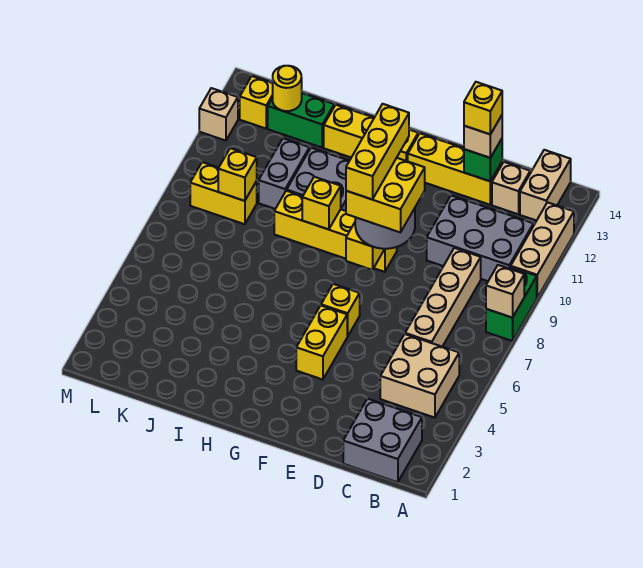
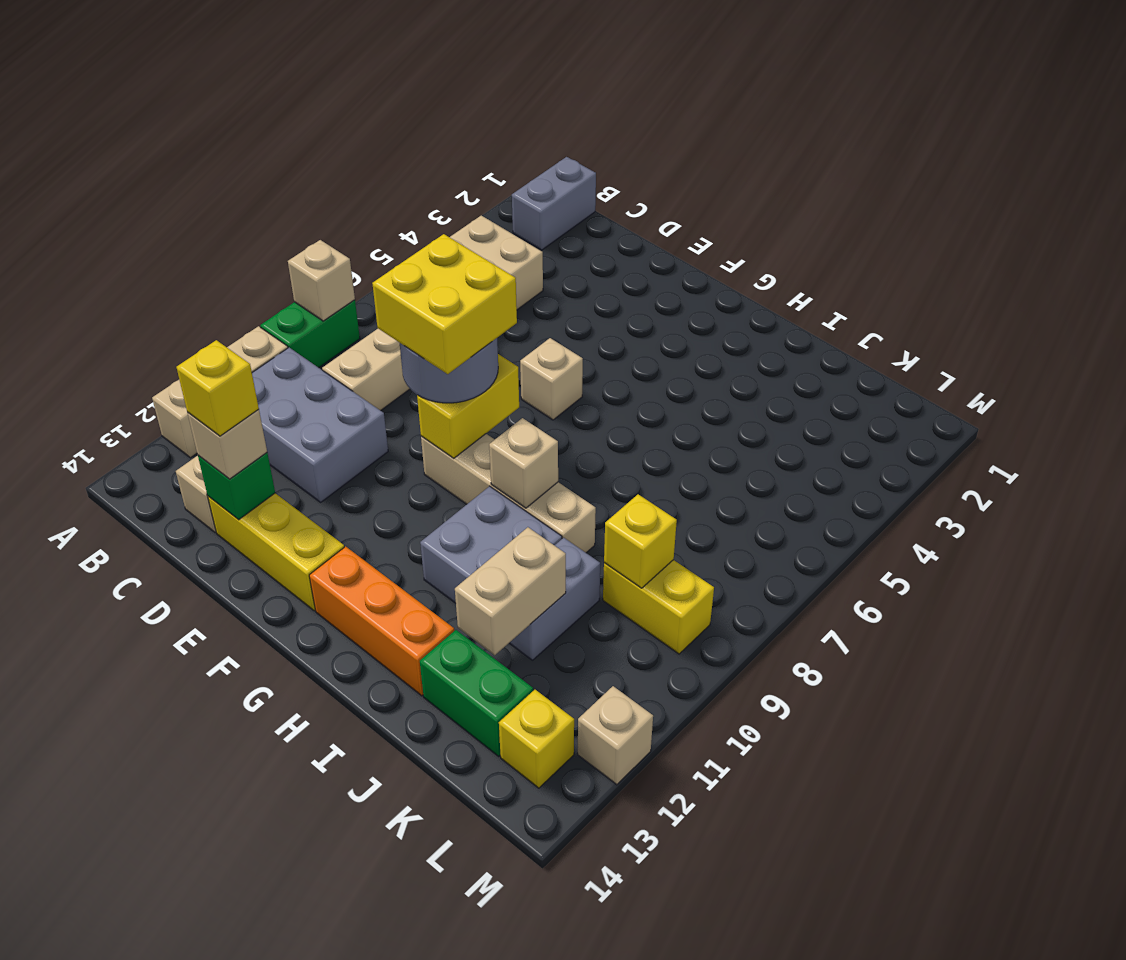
grey 2x2 brick [343,399,422,482] -> grey 1x2 brick [512,157,596,250]
tan 1x2 brick [520,150,571,221] -> tan 1x2 brick moved to [455,527,566,655]
yellow 1x2 brick [296,305,348,380] -> none
yellow 1x1 brick [321,284,360,336] -> tan 1x1 brick [520,338,583,420]
yellow 1x3 brick [346,104,409,199] -> none
yellow 1x4 brick [274,191,397,272] -> tan 1x4 brick [421,434,596,553]
yellow 1x3 brick [324,105,418,161] -> orange 1x3 brick [309,546,454,696]
yellow 1x1 brick [302,177,341,229] -> tan 1x1 brick [489,418,558,508]
yellow 1x1 round brick [273,66,302,111] -> none

